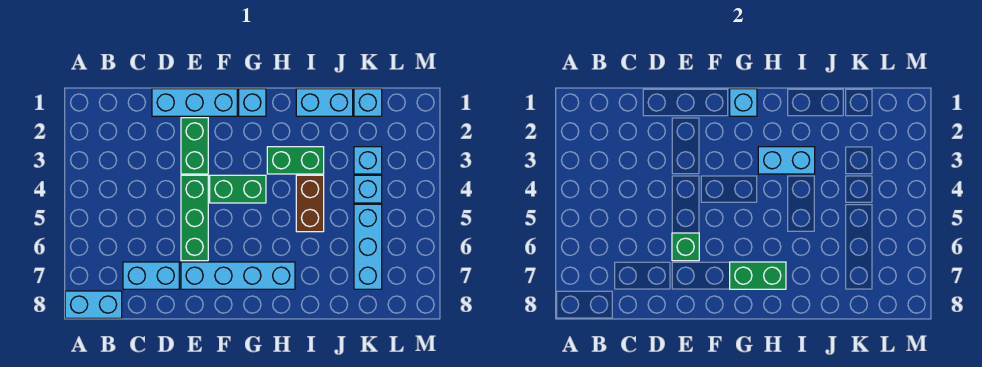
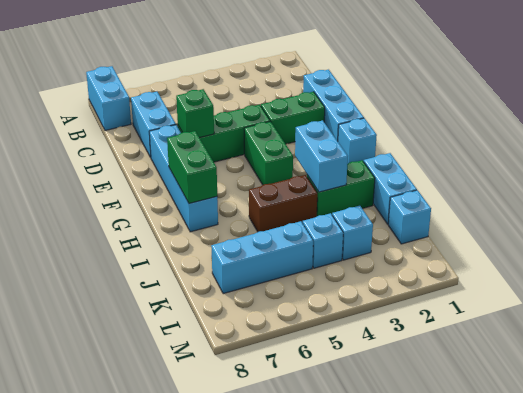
cyan 1x1 brick [730,89,757,116] -> none
green 1x2 brick [267,147,324,174] -> green 1x2 brick turned to [307,160,375,216]

